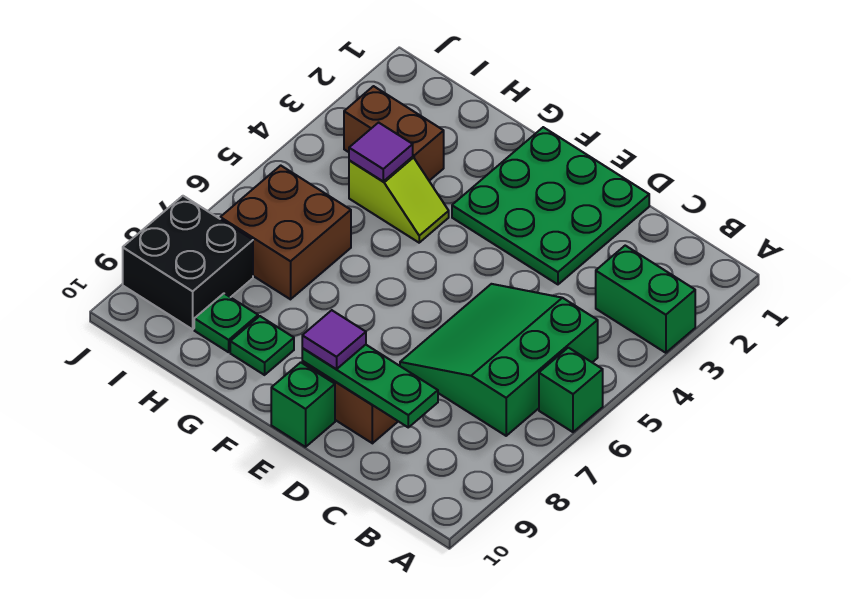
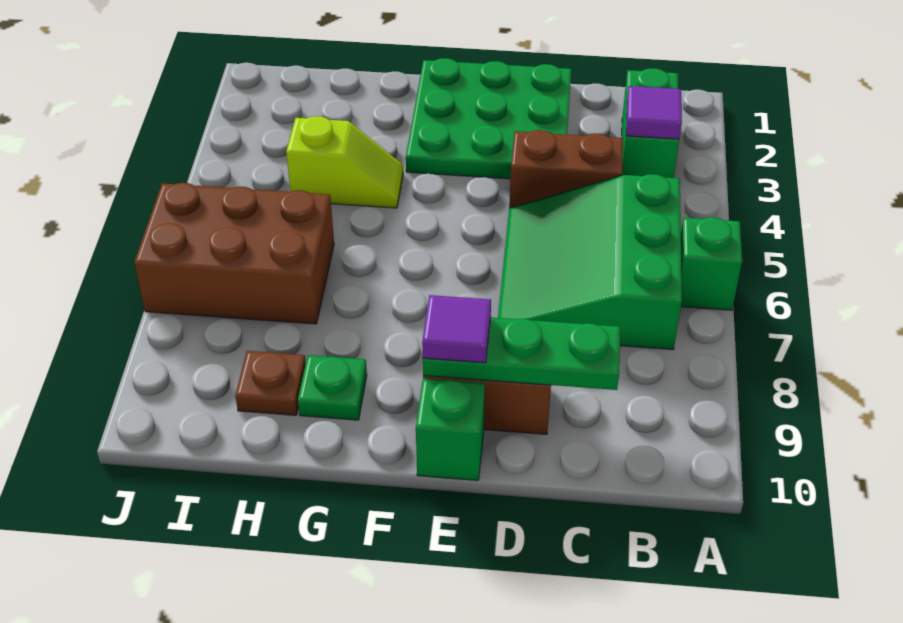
green 1x2 brick [596,246,695,353] -> green 1x2 brick turned to [622,68,679,178]
brown 1x2 brick [344,86,444,181] -> brown 1x2 brick moved to [509,130,623,208]
purple 1x1 tile [349,123,413,181] -> purple 1x1 tile moved to [626,86,682,139]
brown 2x2 brick [220,166,351,299] -> brown 2x3 brick [134,183,334,324]
green 1x1 plate [194,294,258,352] -> brown 1x1 plate [235,351,306,415]
black 2x2 brick [123,196,253,329] -> none

